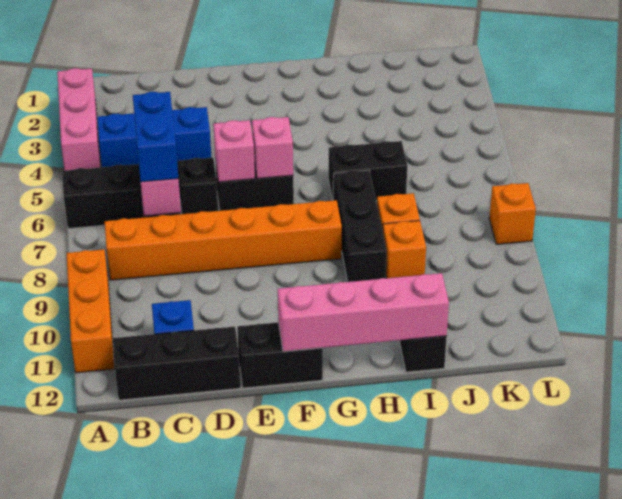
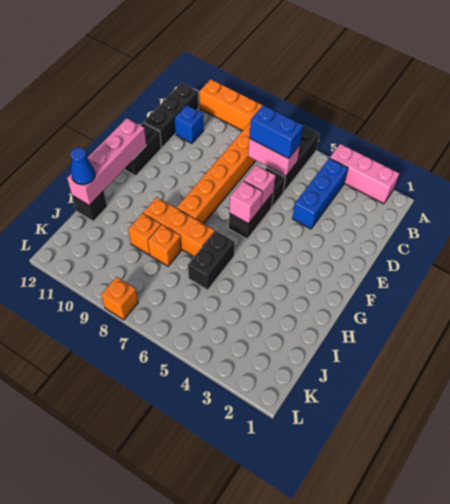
black 1x3 brick [333,170,387,282] -> orange 1x3 brick [143,197,214,256]
none -> blue 1x1 cone [71,148,95,185]

